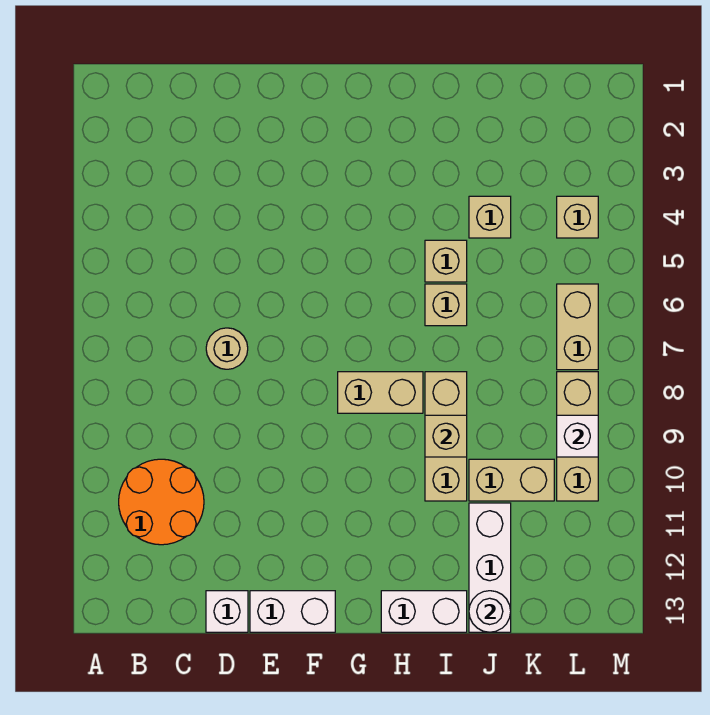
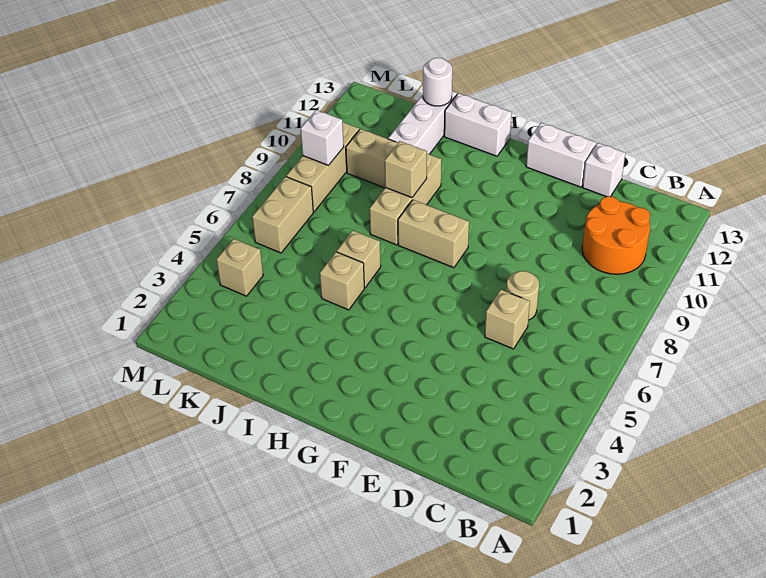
tan 1x1 brick [469,196,511,238] -> tan 1x1 brick moved to [485,290,530,349]

